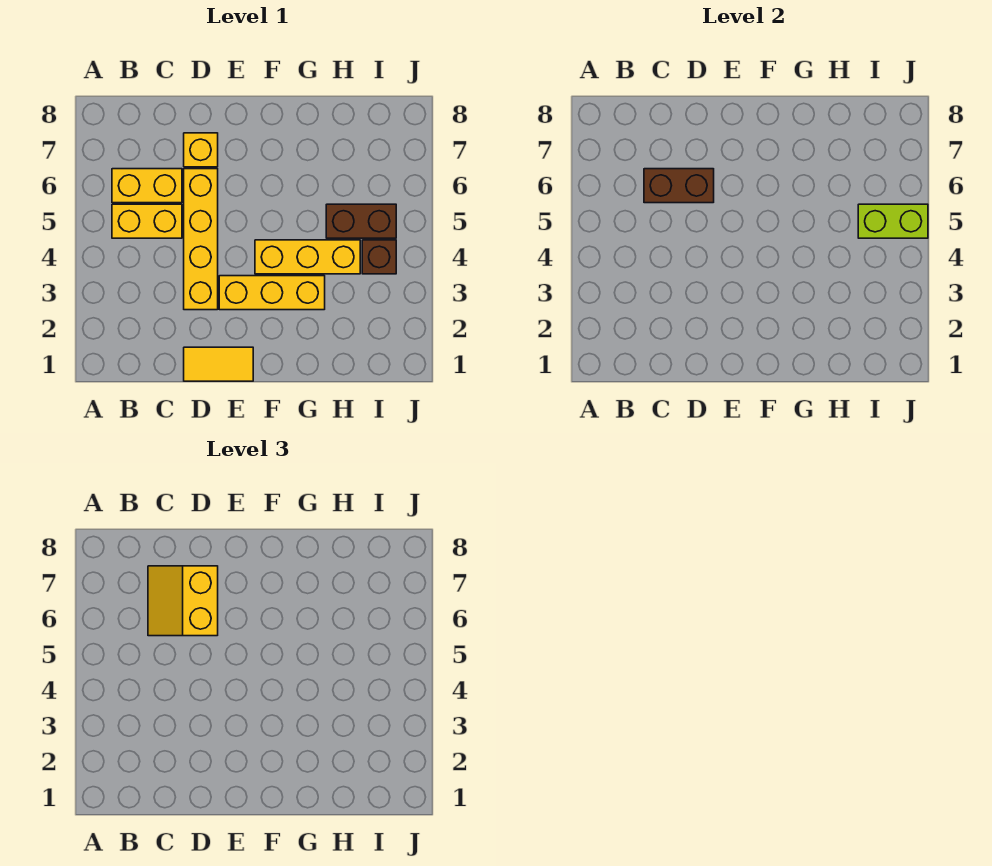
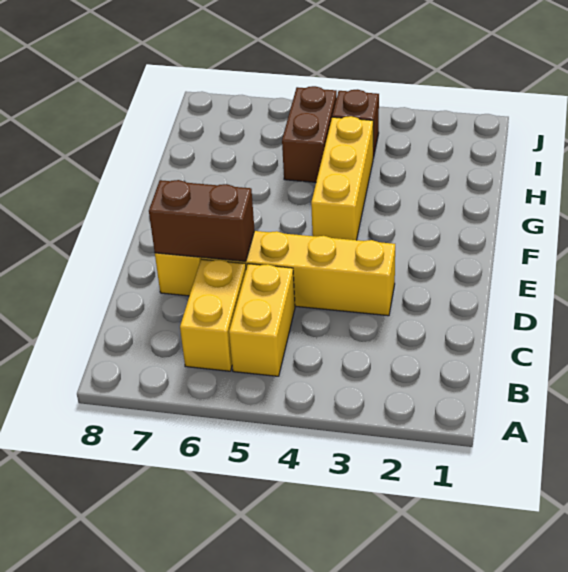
brown 1x2 brick [644,169,714,203] -> brown 1x2 brick turned to [149,180,255,261]
yellow 2x2 slope [148,566,218,636] -> none
yellow 1x2 tile [184,347,253,381] -> none
yellow 1x3 brick [219,276,325,310] -> none
lime 1x2 brick [858,204,928,238] -> none

